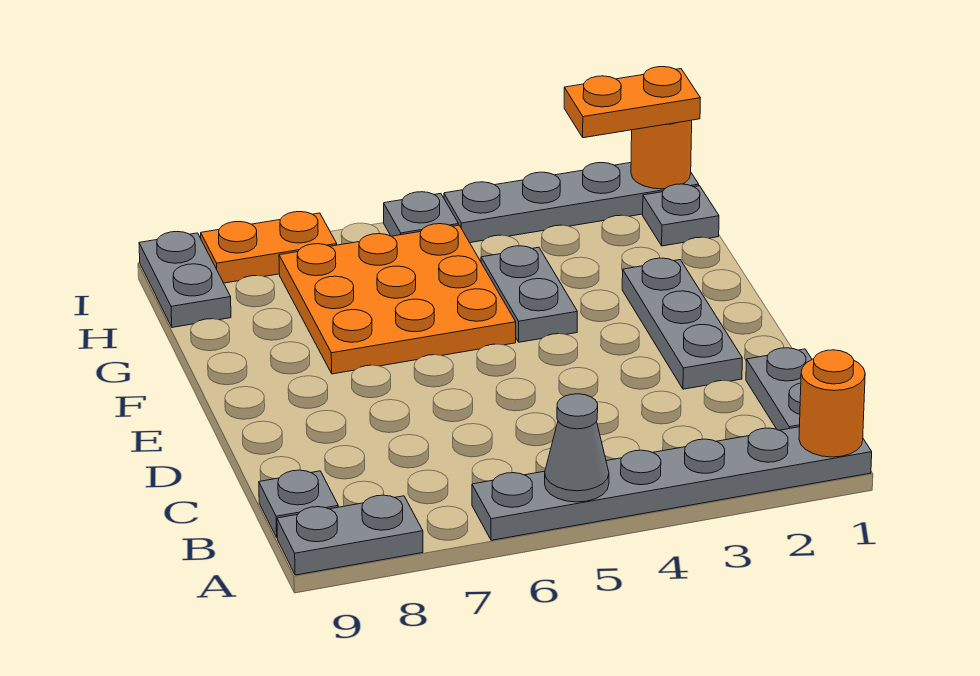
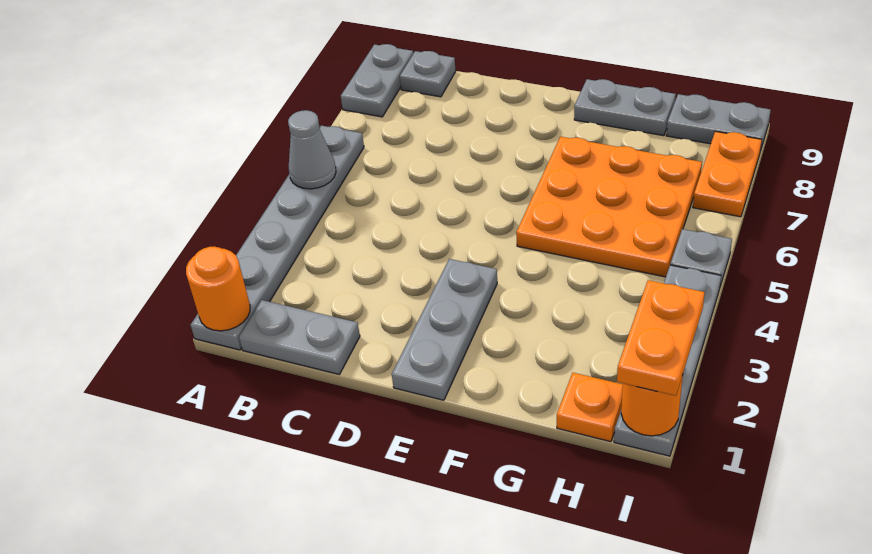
grey 1x3 plate [622,258,742,389] -> grey 1x3 plate turned to [392,259,497,400]
grey 1x2 plate [481,246,577,342] -> grey 1x2 plate moved to [574,79,676,136]
grey 1x1 plate [643,184,719,246] -> orange 1x1 plate [557,373,623,442]

